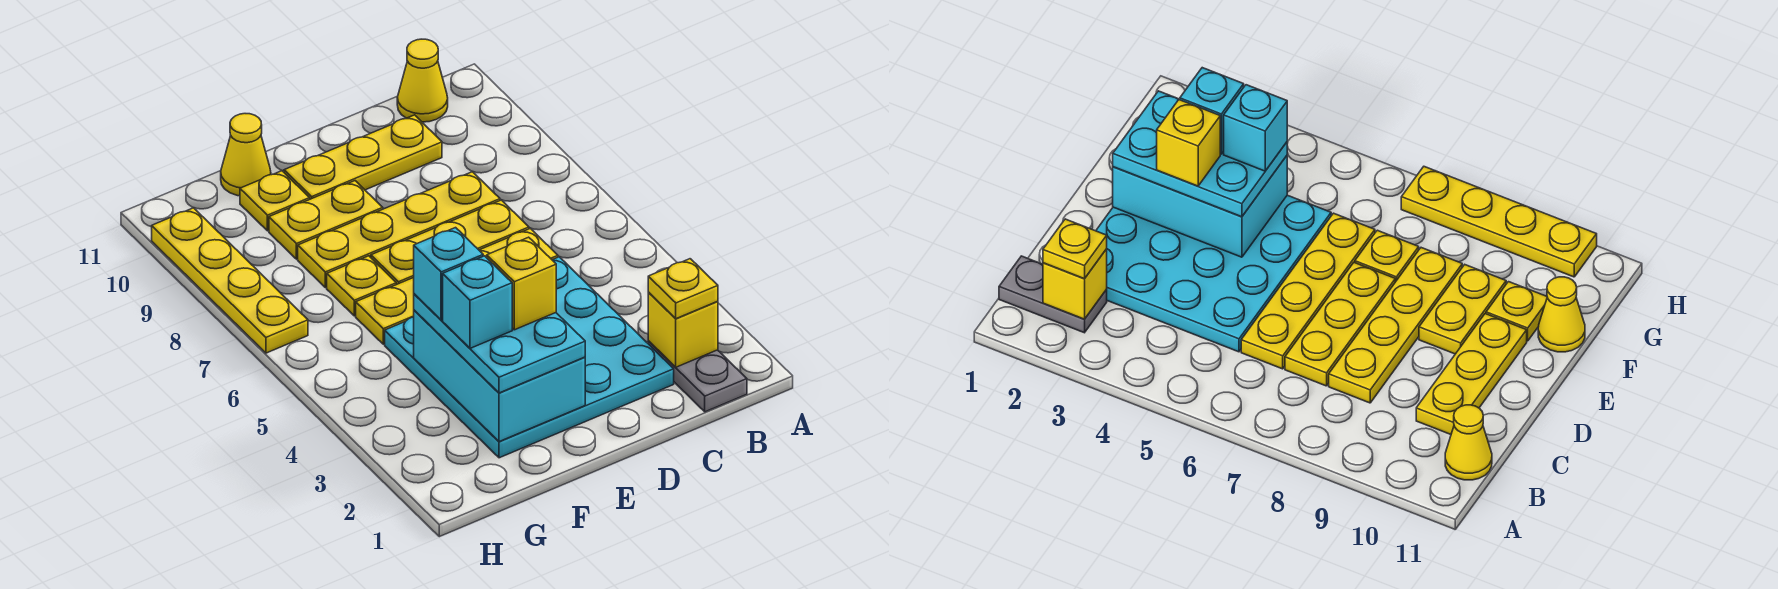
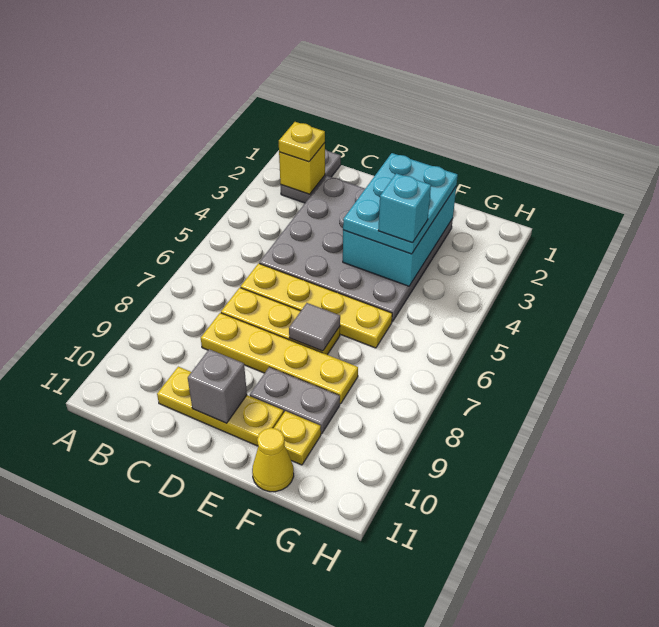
yellow 1x1 cone [397,39,448,122] -> none
cyan 4x4 plate [385,257,674,458] -> grey 4x4 plate [259,176,453,322]
none -> grey 1x1 brick [188,349,247,423]
yellow 1x1 brick [487,237,556,330] -> none
none -> grey 1x1 tile [289,303,340,351]
yellow 1x2 plate [269,181,383,259] -> grey 1x2 plate [250,367,340,434]
cyan 1x1 brick [443,256,512,348] -> none
yellow 1x1 plate [327,256,396,316] -> none
yellow 1x4 plate [152,208,308,353] -> none

